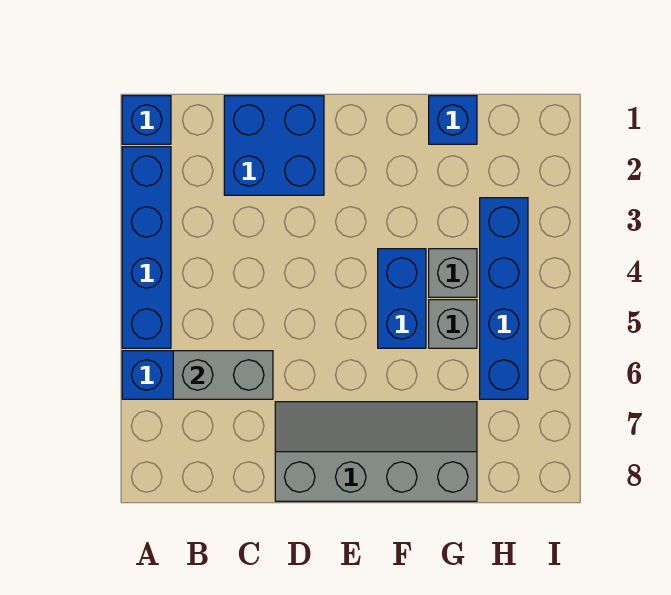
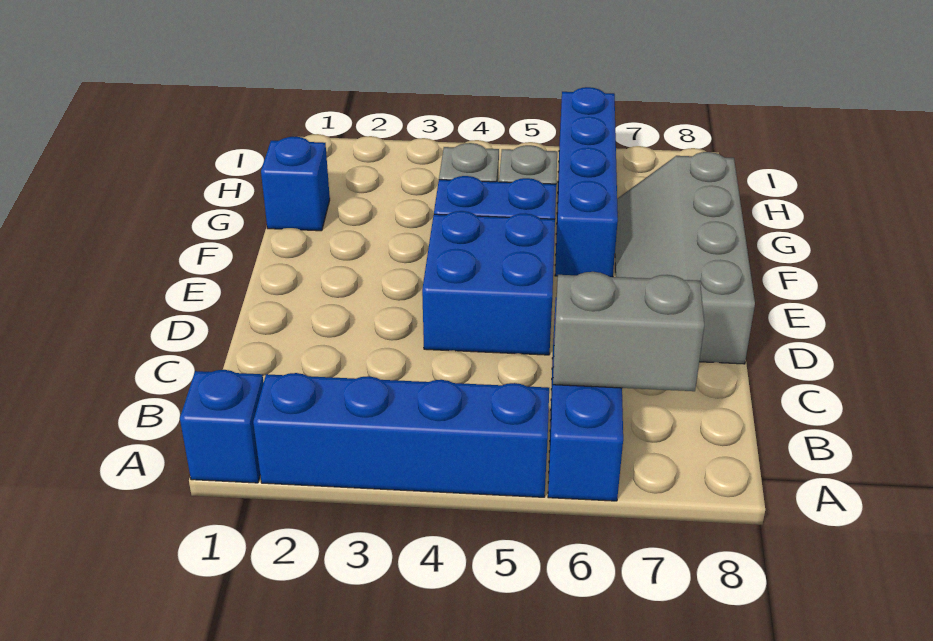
grey 1x2 brick [173,351,273,399] -> grey 1x2 brick turned to [553,272,704,391]
blue 2x2 brick [224,96,324,195] -> blue 2x2 brick moved to [422,211,555,355]
blue 1x4 brick [480,198,528,399] -> blue 1x4 brick turned to [555,87,618,277]

